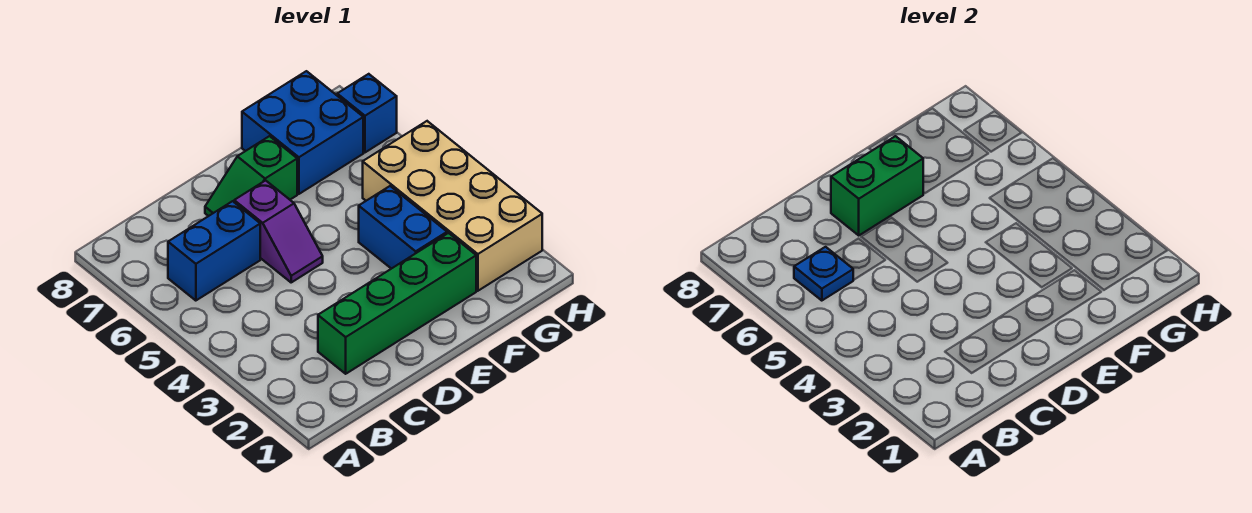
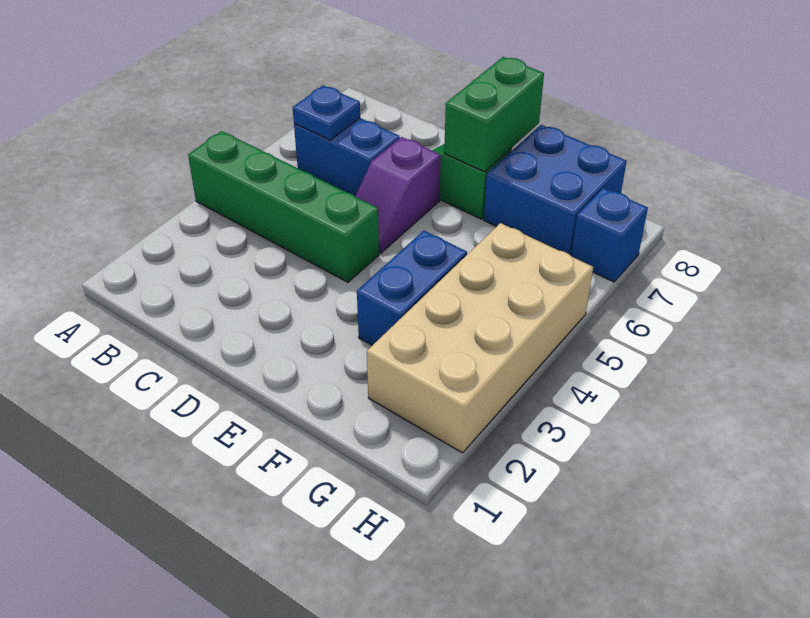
green 1x4 brick [318,233,476,374] -> green 1x4 brick moved to [188,131,379,282]
green 1x2 brick [831,136,923,235] -> green 1x2 brick turned to [444,57,544,172]

